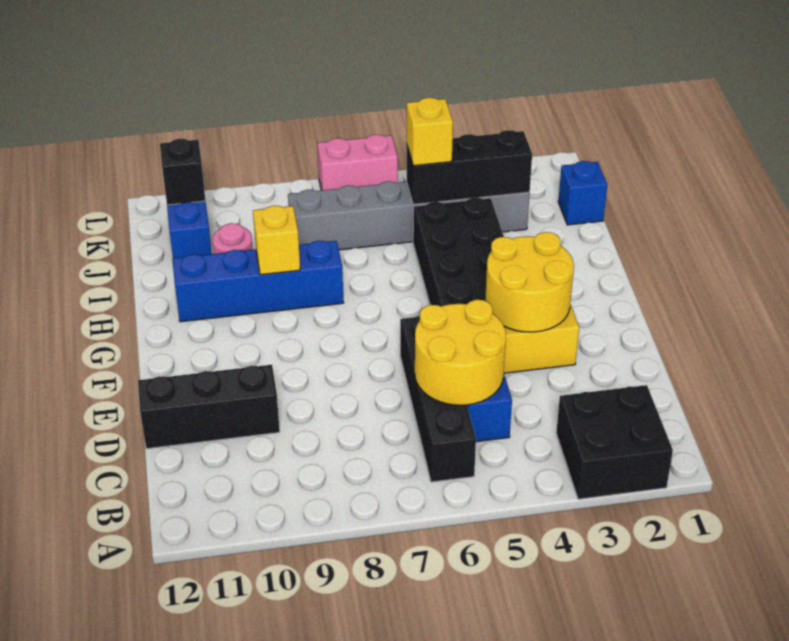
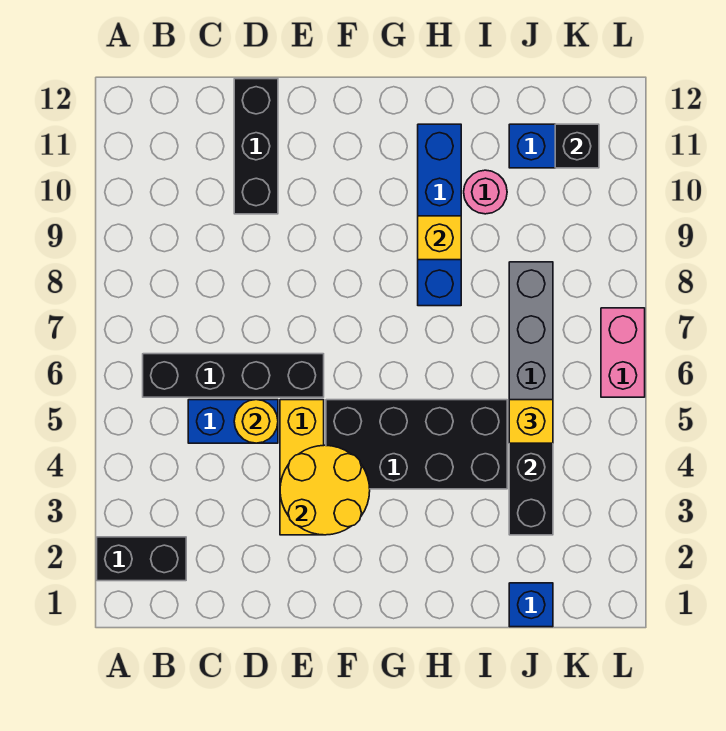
black 2x2 brick [556,385,673,499] -> black 1x2 brick [97,537,186,581]
yellow 2x2 round brick [415,300,506,405] -> yellow 1x1 round brick [234,400,278,443]

